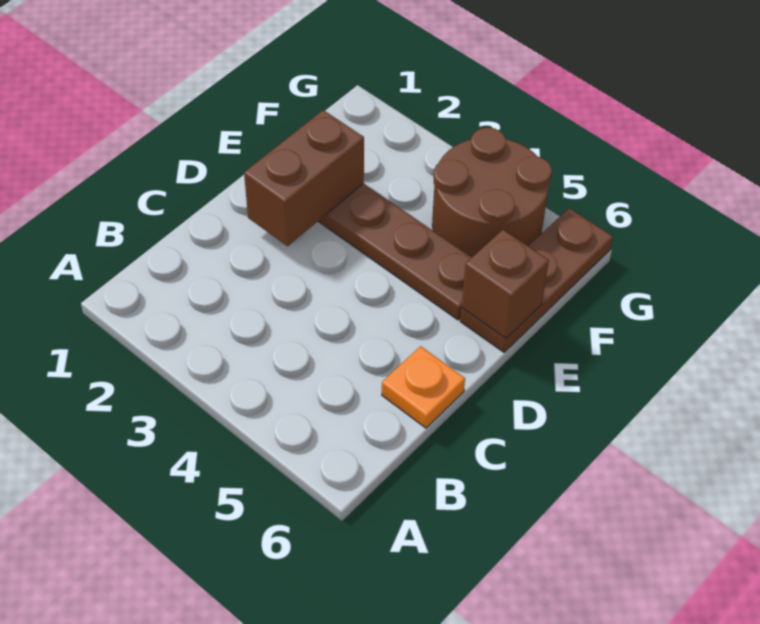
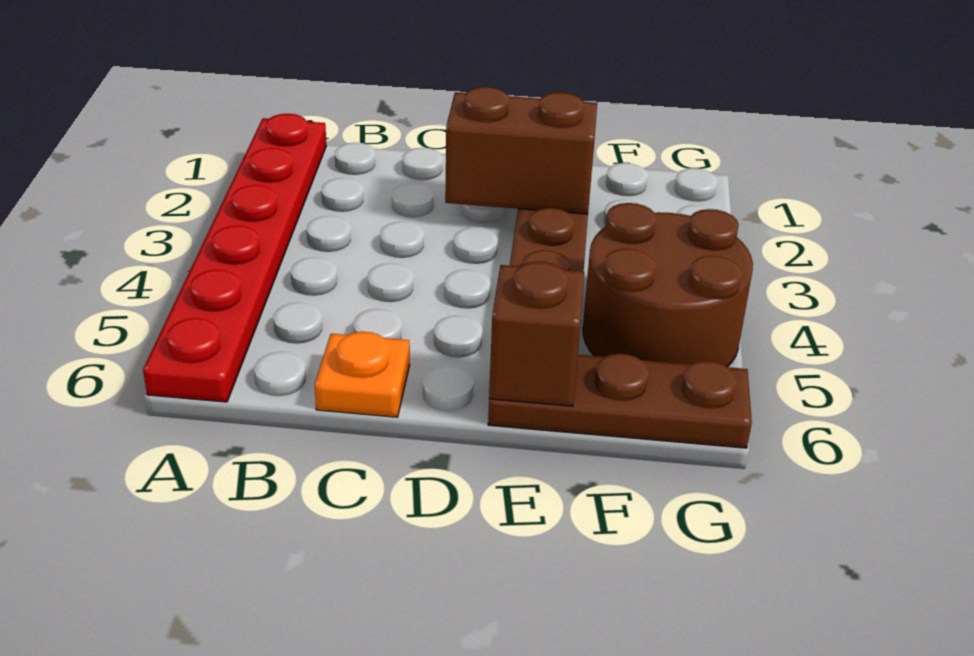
none -> red 1x6 plate [143,114,326,402]

